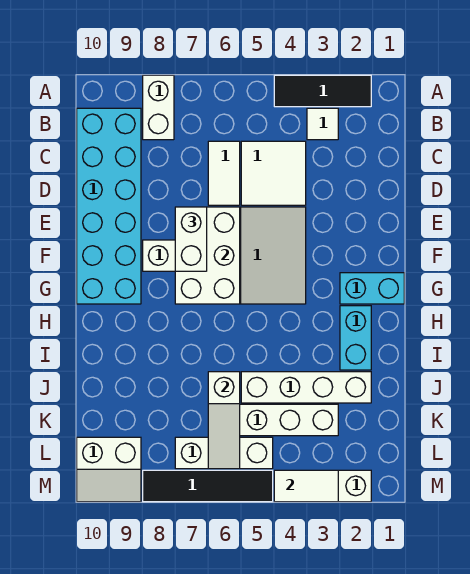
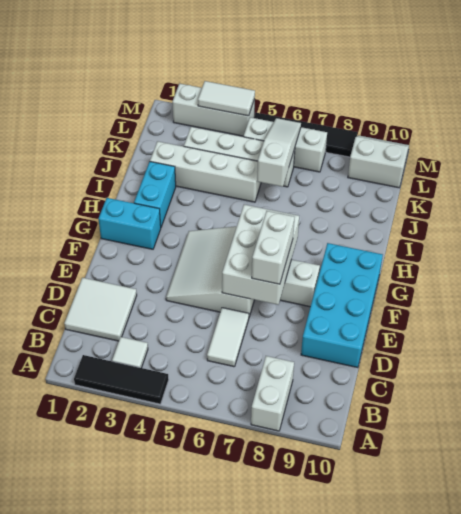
cyan 2x6 brick [77,108,141,304] -> cyan 2x4 brick [301,243,383,368]
white 2x2 tile [241,141,306,205] -> white 2x2 tile moved to [64,278,137,341]

